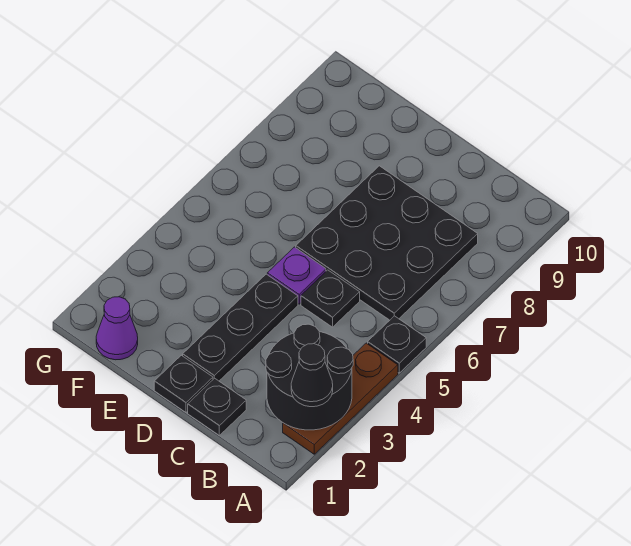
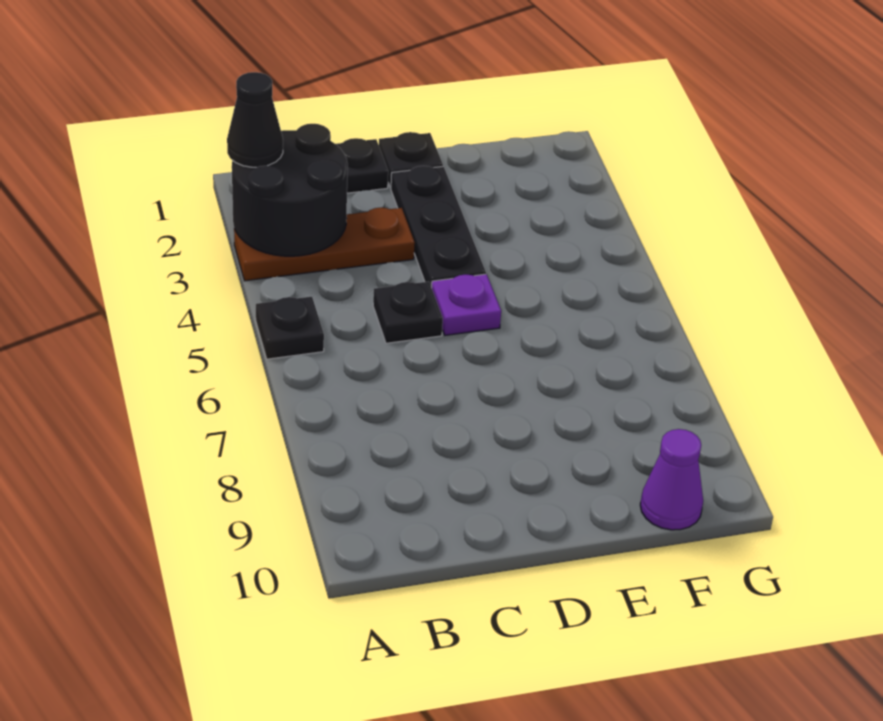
brown 1x3 plate [283,343,398,454] -> brown 1x3 plate turned to [234,208,415,281]
black 3x3 plate [296,166,478,320] -> none
purple 1x1 cone [96,297,138,360] -> purple 1x1 cone moved to [640,429,703,530]

